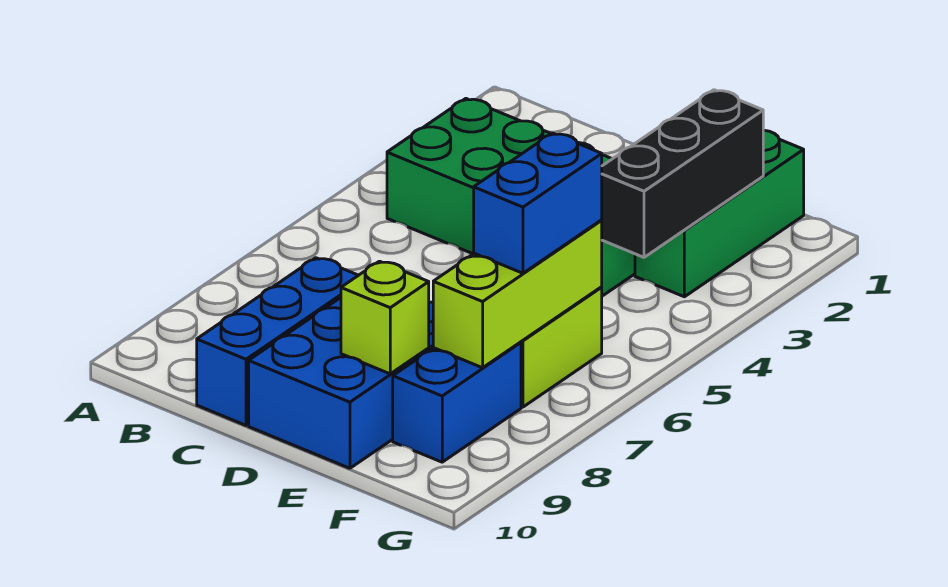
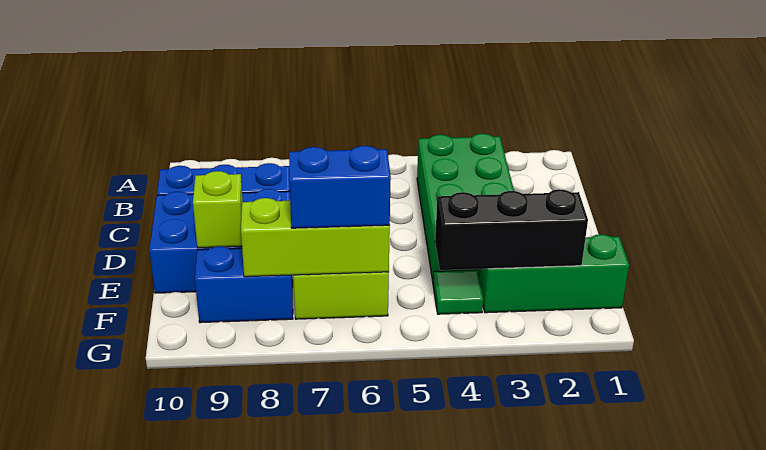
none -> green 1x1 tile [433,270,483,314]

